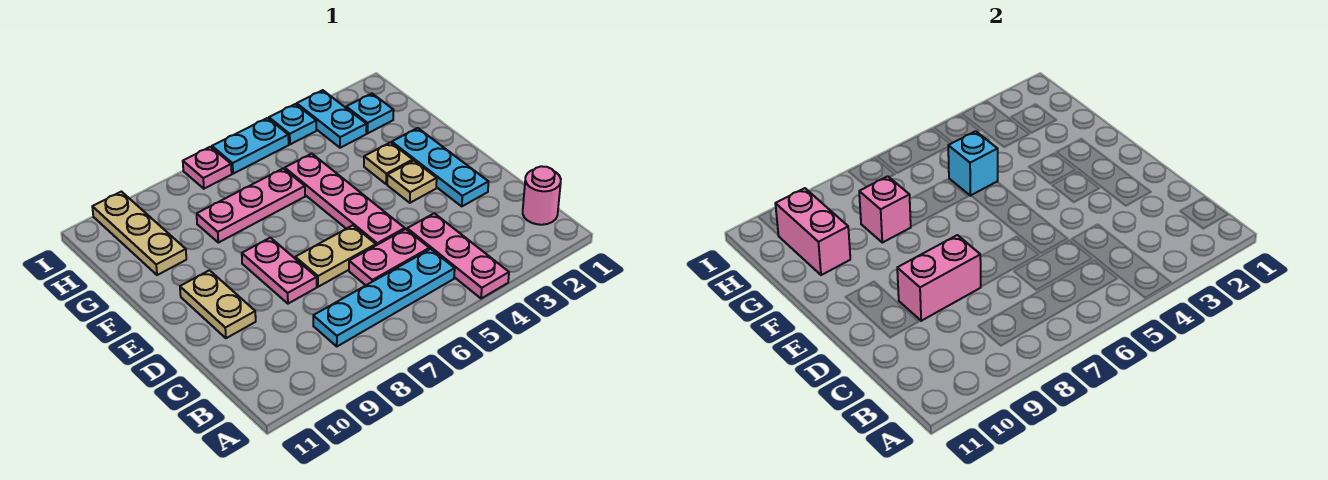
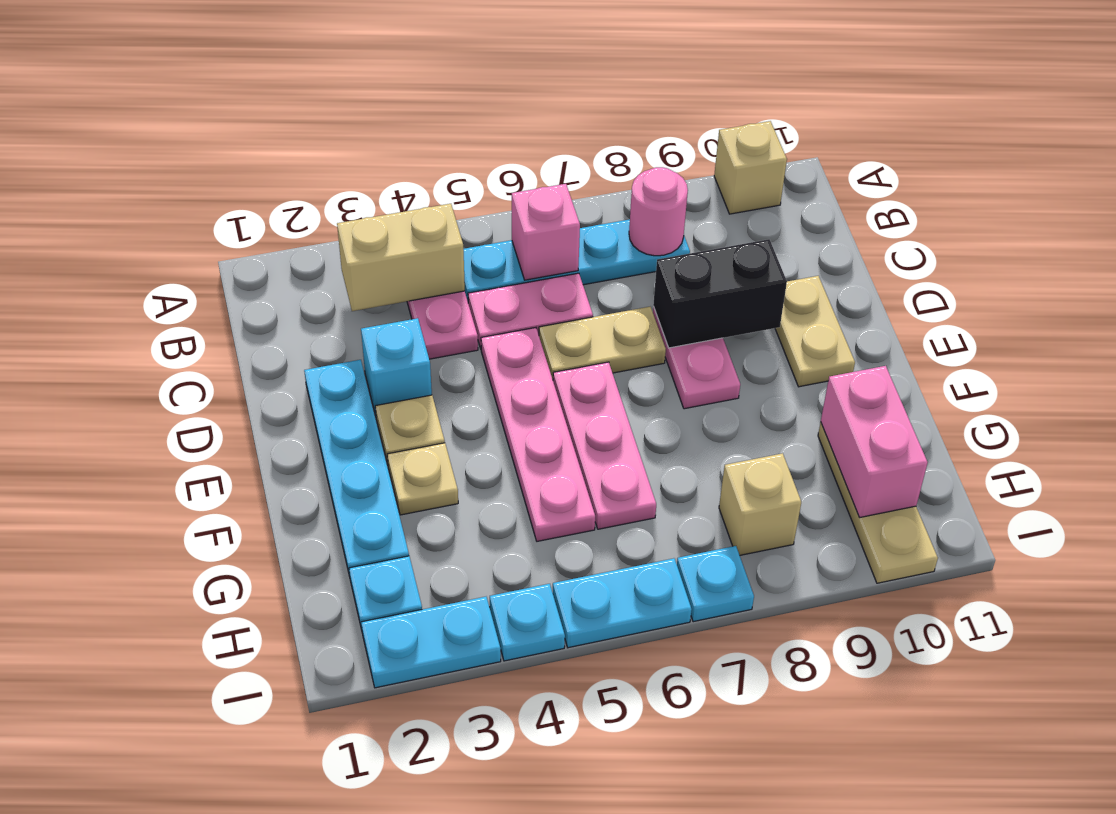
none -> tan 1x1 brick [714,121,787,214]
pink 1x1 round brick [523,166,561,225] -> pink 1x1 round brick moved to [629,167,688,256]
none -> tan 1x2 brick [337,204,465,311]
cyan 1x3 plate [392,128,488,206] -> cyan 1x4 plate [304,360,409,576]
pink 1x2 brick [897,235,981,321] -> black 1x2 brick [653,239,787,348]
cyan 1x1 brick [948,131,998,196] -> cyan 1x1 brick moved to [361,318,432,415]
pink 1x3 plate [197,168,305,243] -> pink 1x3 plate turned to [553,362,656,529]
pink 1x1 brick [859,176,911,243] -> pink 1x1 brick moved to [512,184,580,280]
cyan 1x2 plate [297,90,366,148] -> cyan 1x2 plate turned to [361,597,501,688]
none -> tan 1x1 brick [719,453,801,555]
pink 1x1 plate [183,147,232,189] -> cyan 1x1 plate [677,546,754,622]

